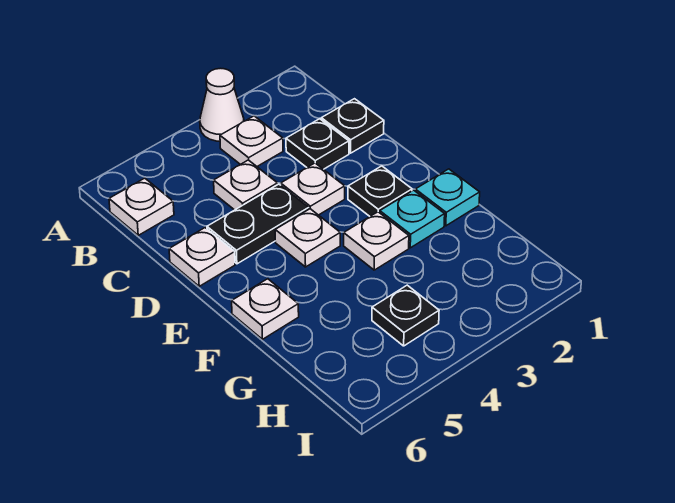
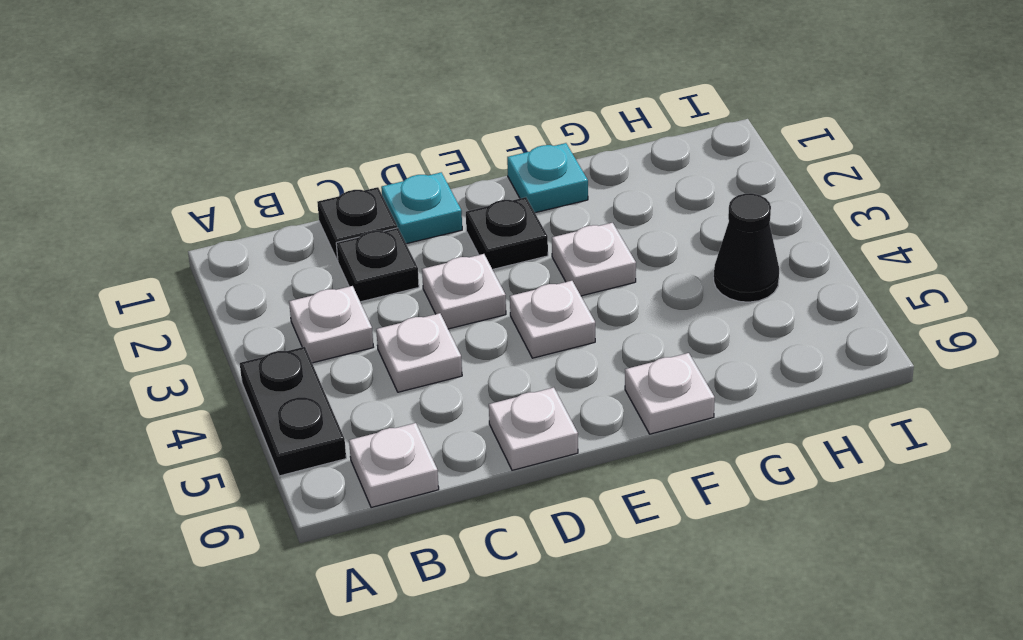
white 1x1 cone [200,68,244,141] -> none
black 1x2 plate [207,184,309,264] -> black 1x2 plate moved to [240,347,346,476]
cyan 1x1 plate [380,190,445,248] -> cyan 1x1 plate moved to [381,172,462,244]
black 1x1 plate [372,285,439,346] -> black 1x1 cone [714,193,779,302]

